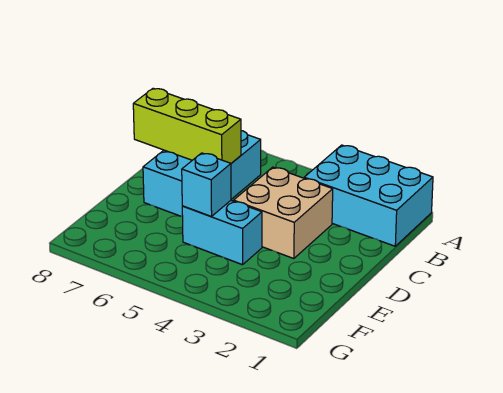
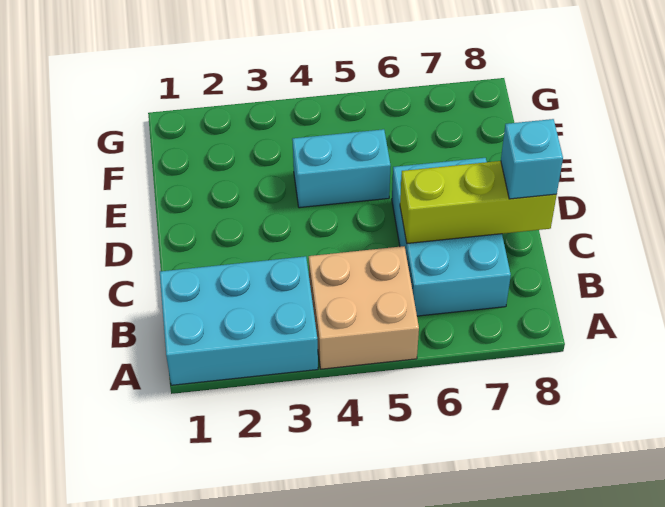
tan 2x2 brick [234,167,333,259] -> tan 2x2 brick moved to [309,246,419,369]
cyan 1x1 brick [182,153,231,216] -> cyan 1x1 brick moved to [501,119,563,199]

